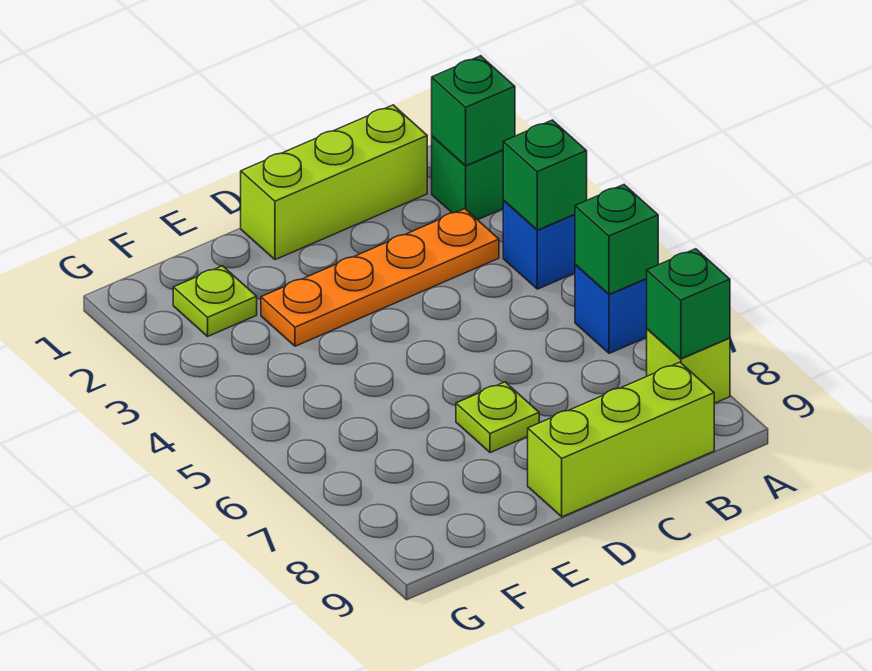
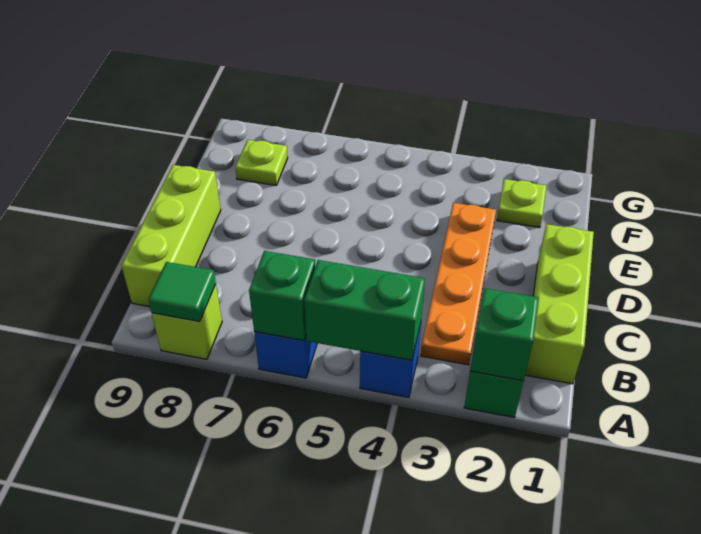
green 1x1 brick [503,120,587,230] -> green 1x2 brick [304,260,425,360]
green 1x1 brick [647,249,730,359] -> green 1x1 tile [148,262,216,321]
lime 1x1 plate [456,382,539,453] -> lime 1x1 plate moved to [235,140,288,185]

